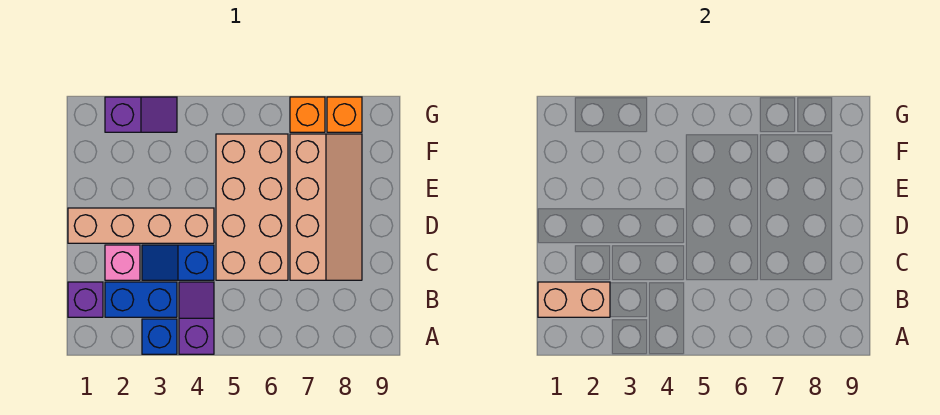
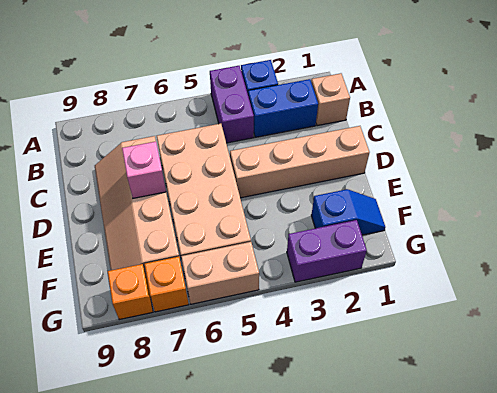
purple 1x2 slope [179,282,214,354] -> purple 1x2 brick [210,66,254,143]
purple 1x1 brick [68,282,103,317] -> tan 1x1 brick [311,73,350,126]
tan 1x2 brick [538,282,610,317] -> tan 1x2 brick moved to [181,242,259,304]
pink 1x1 brick [105,245,140,280] -> pink 1x1 brick moved to [122,142,166,198]
blue 1x2 slope [142,245,214,280] -> blue 1x2 slope moved to [311,189,385,235]
purple 1x2 slope [105,97,177,132] -> purple 1x2 brick [287,220,367,282]

